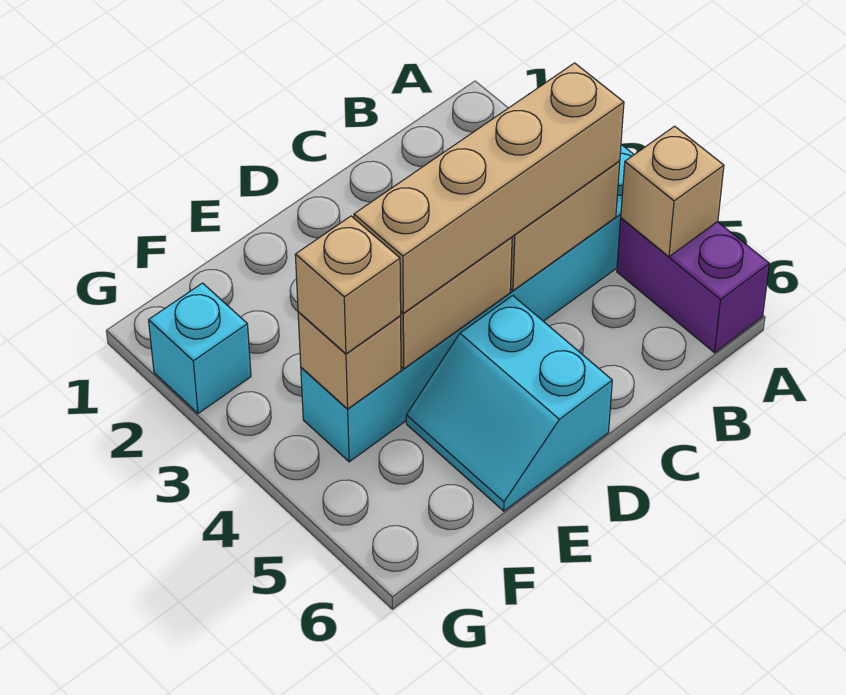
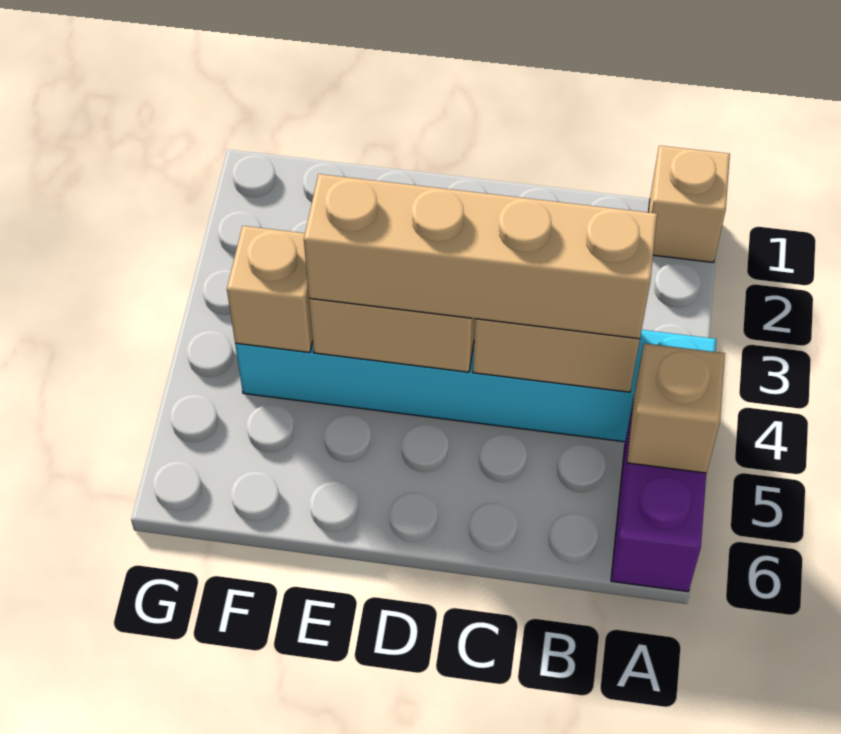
cyan 2x2 slope [406,296,612,511] -> none
tan 1x1 brick [295,216,401,354] -> tan 1x1 brick moved to [649,146,730,263]
cyan 1x1 brick [149,283,251,413] -> none

